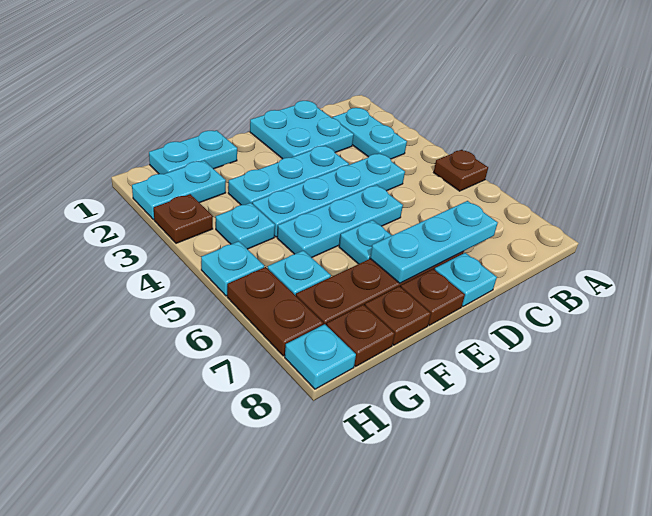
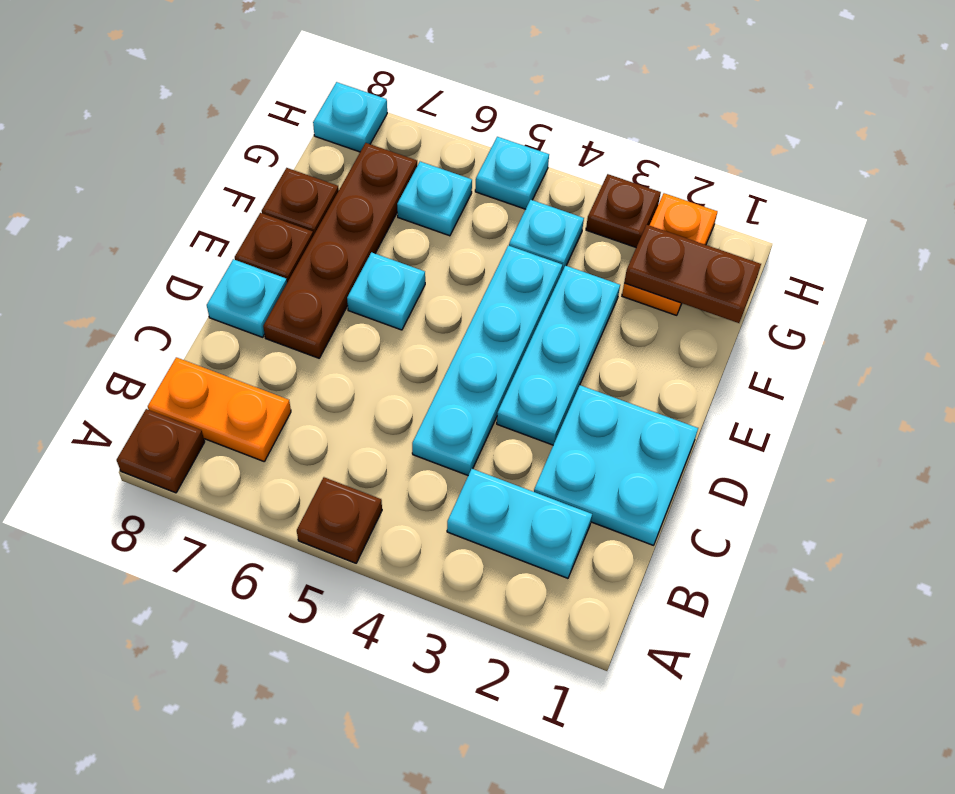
none -> orange 1x2 plate [148,357,291,461]
cyan 1x3 plate [370,201,498,283] -> none
cyan 1x3 plate [277,185,403,258] -> none
cyan 1x2 plate [149,130,237,174] -> none
cyan 1x2 plate [132,161,226,220] -> orange 1x2 plate [622,193,718,315]
brown 1x1 plate [326,305,395,366] -> brown 1x1 plate moved to [117,409,205,493]
brown 1x2 plate [227,267,323,356] -> brown 1x2 plate moved to [624,225,761,323]

